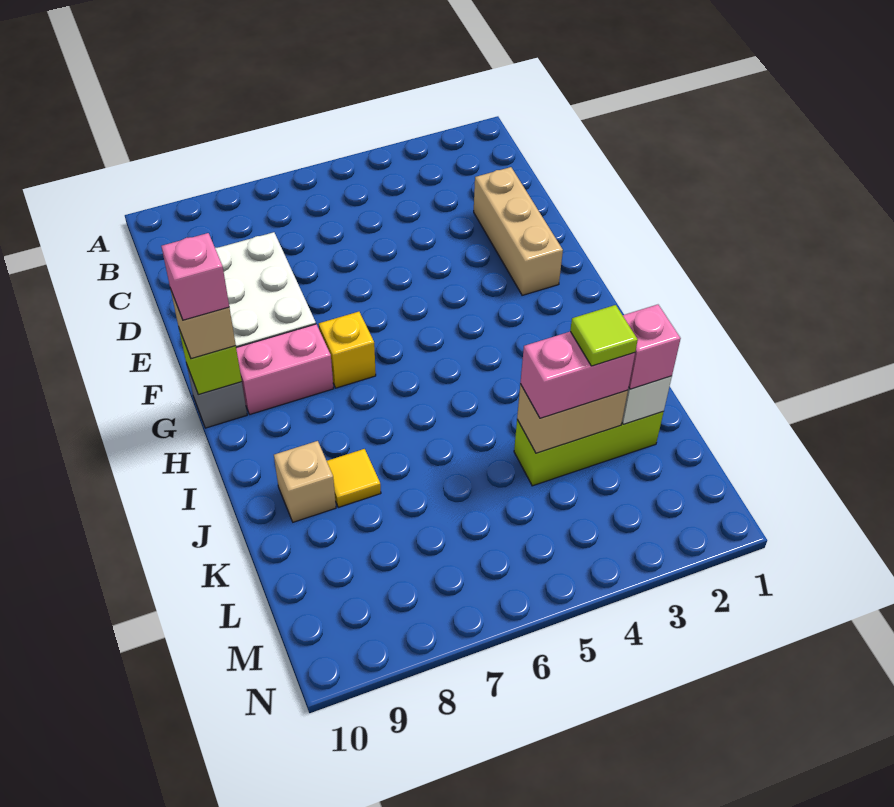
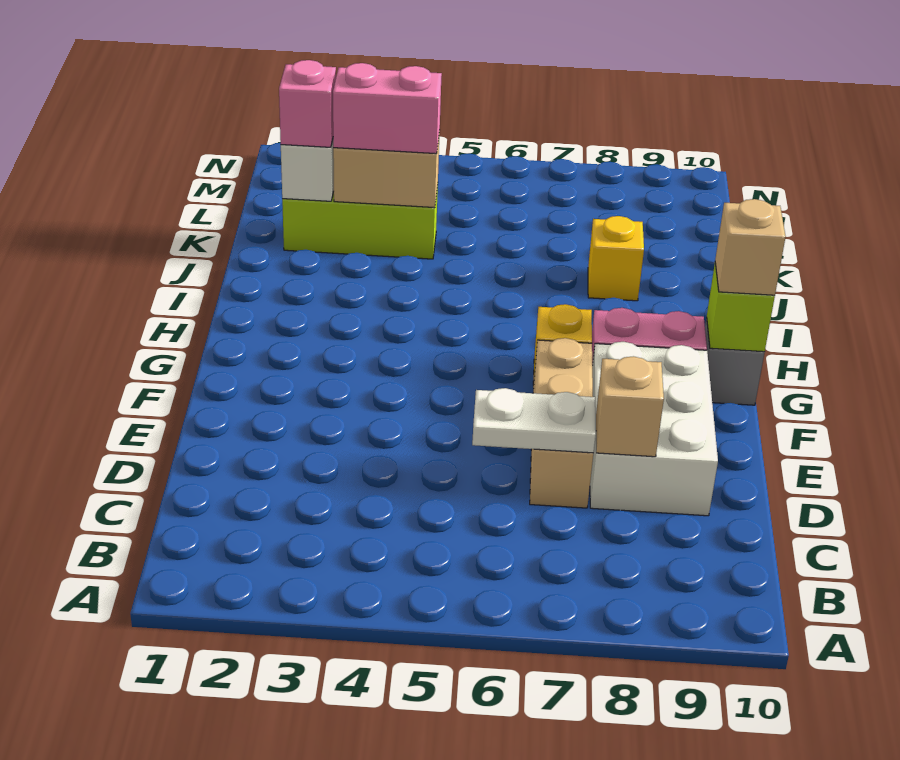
tan 1x3 brick [474,167,563,295] -> tan 1x3 brick moved to [530,338,593,508]
none -> white 1x2 plate [472,388,596,453]
pink 1x1 brick [161,233,229,320] -> none
yellow 1x1 tile [327,449,381,507] -> yellow 1x1 brick [588,216,644,301]
tan 1x1 brick [274,441,336,522] -> tan 1x1 brick moved to [596,356,664,457]
lime 1x1 tile [570,305,638,366] -> none

